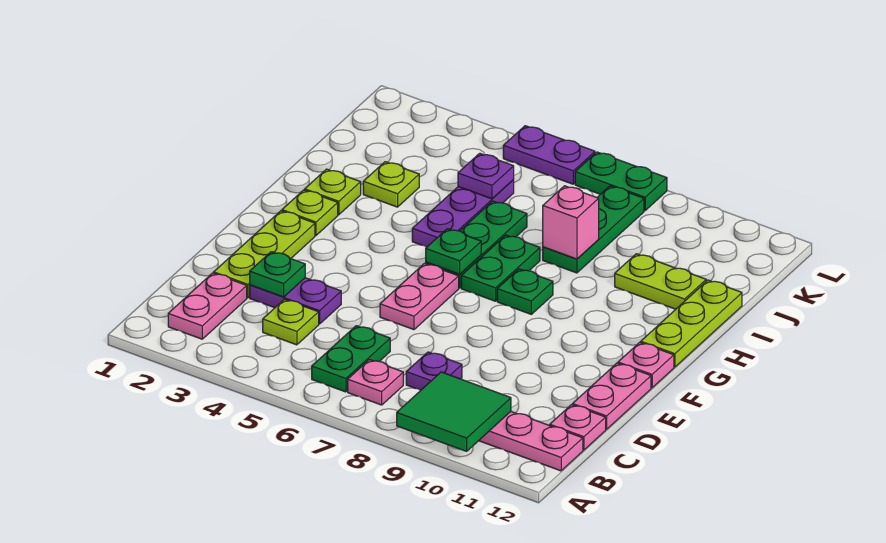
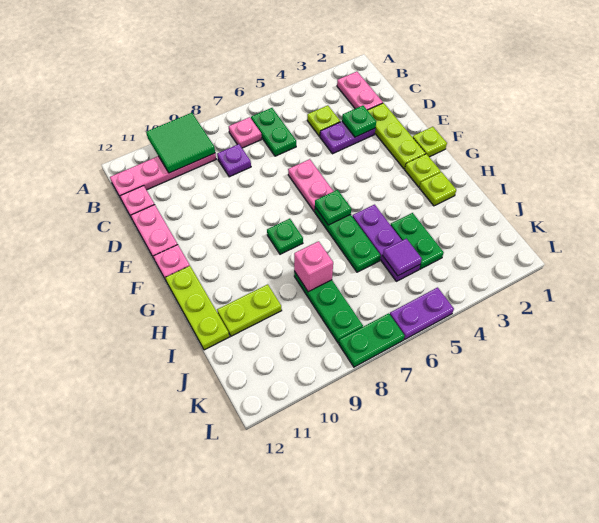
green 1x2 plate [461,235,540,301] -> green 1x2 plate moved to [391,213,444,269]
lime 1x1 plate [363,162,419,207] -> lime 1x1 plate moved to [413,127,447,157]
purple 1x1 plate [458,153,514,199] -> purple 1x1 tile [383,239,422,276]

